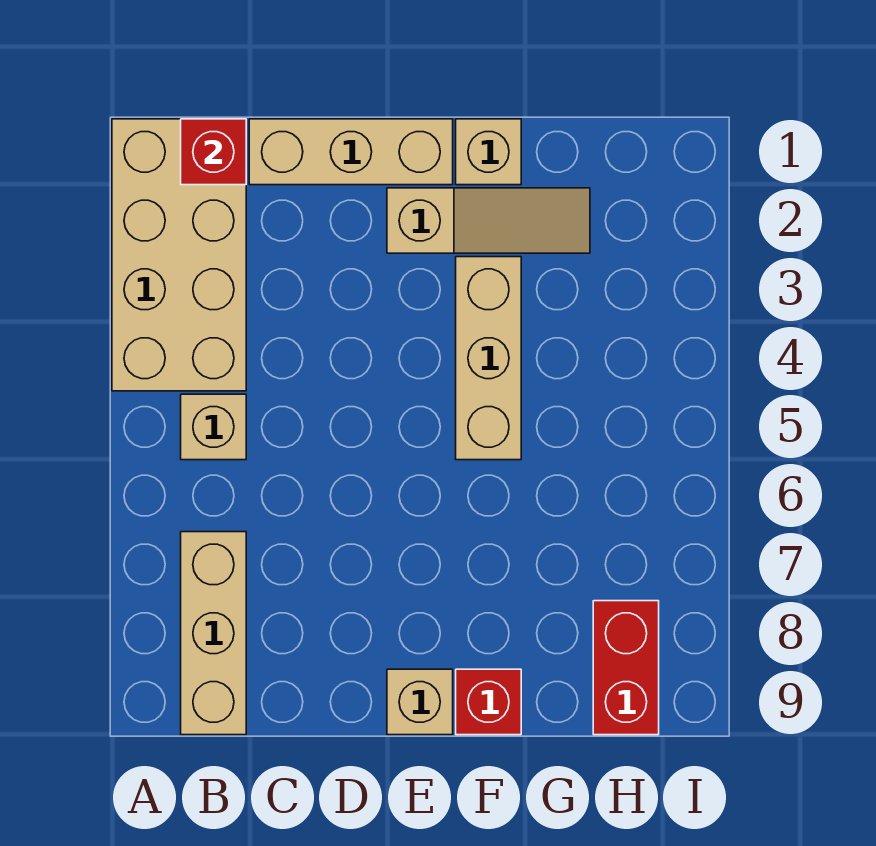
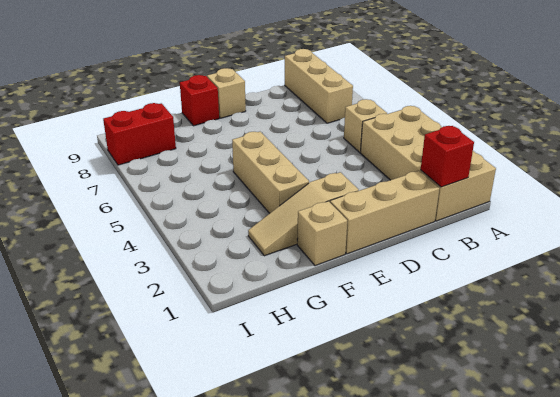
red 1x2 brick [593,601,659,735] -> red 1x2 brick turned to [103,103,176,165]

